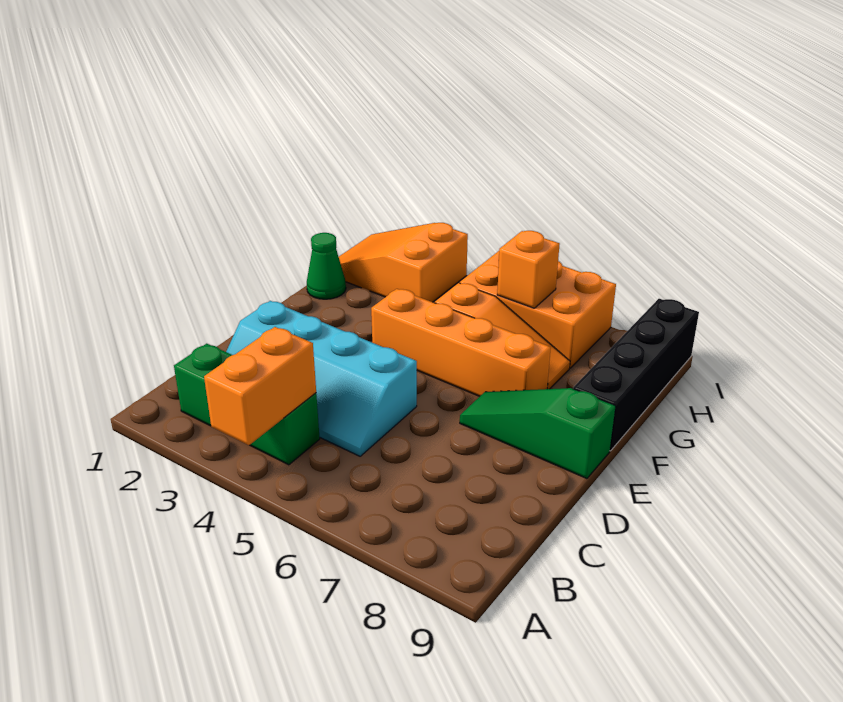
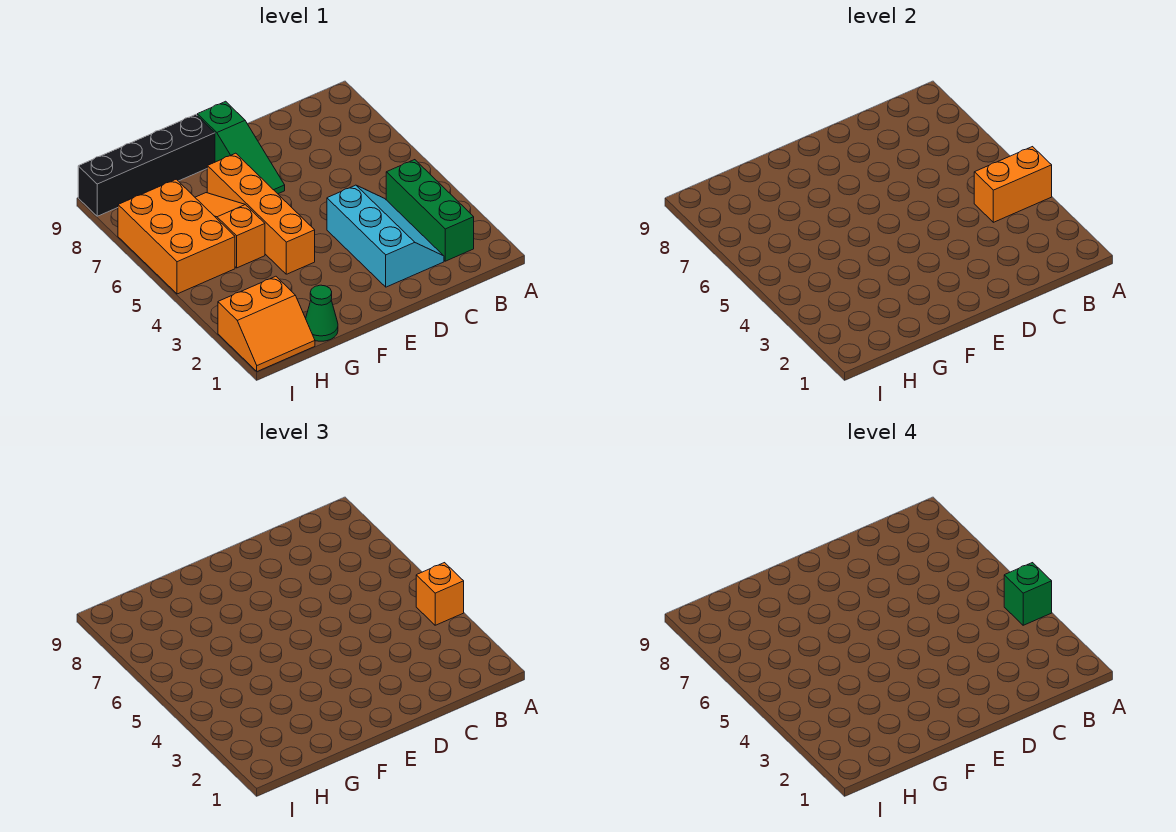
none -> green 1x1 brick [1004,563,1052,625]
cyan 2x4 slope [226,301,417,456] -> cyan 2x3 slope [327,185,444,287]
orange 2x3 slope [339,223,468,302] -> orange 2x2 slope [218,276,315,371]
orange 1x1 brick [497,231,560,308] -> orange 1x1 brick moved to [416,563,464,625]

